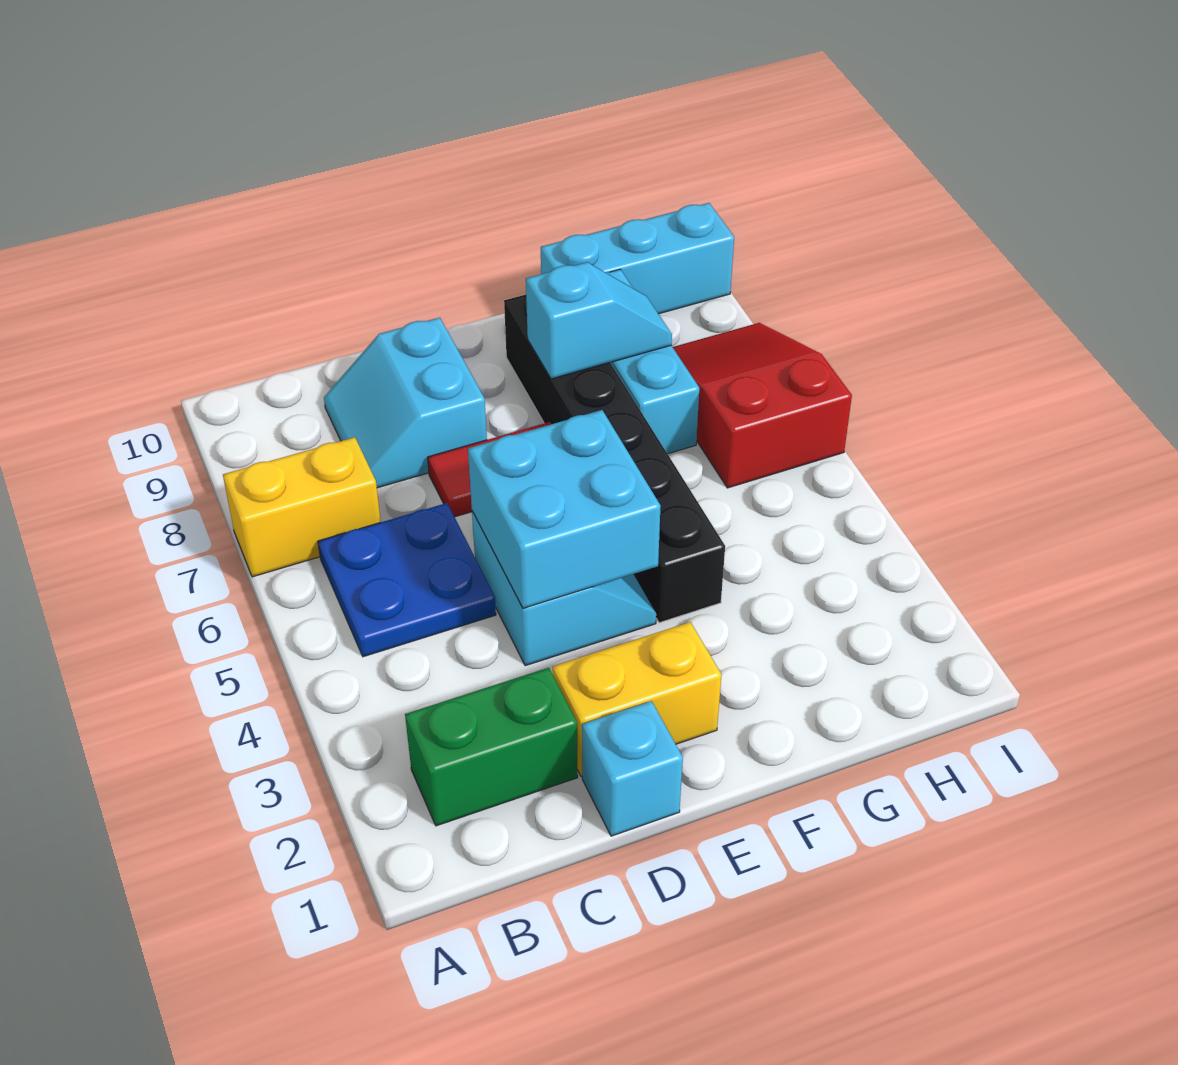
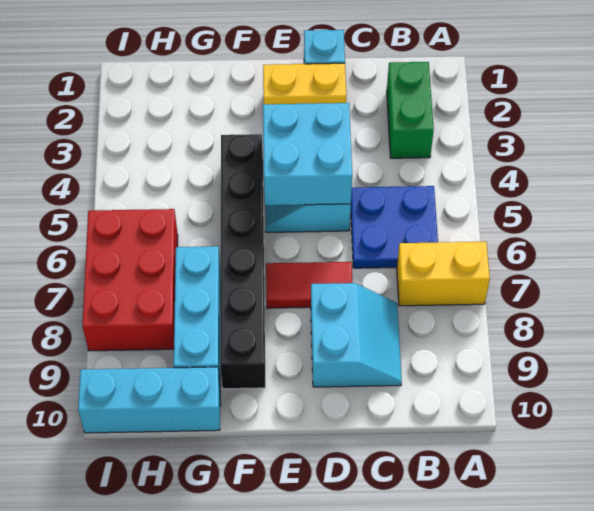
green 1x2 brick [405,668,578,826] -> green 1x2 brick turned to [387,62,434,158]
cyan 1x2 slope [526,262,672,379] -> none
red 2x3 slope [673,323,852,488] -> red 2x3 brick [82,209,178,351]

